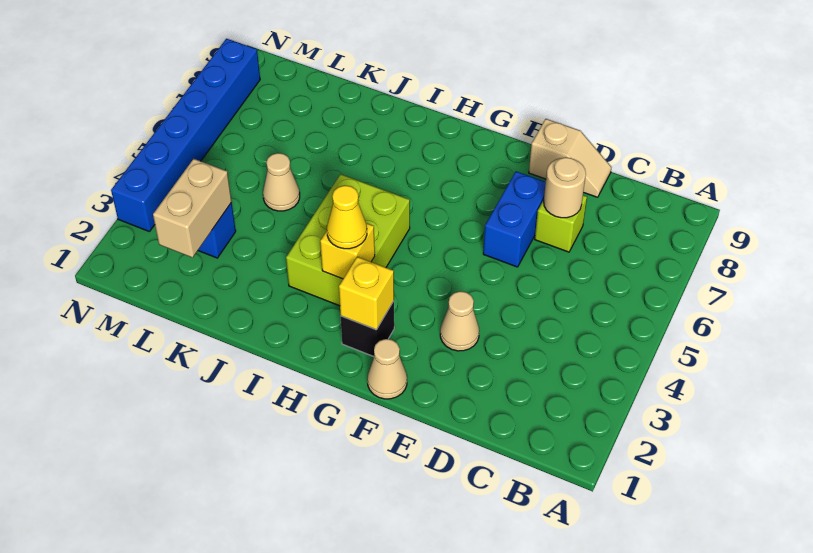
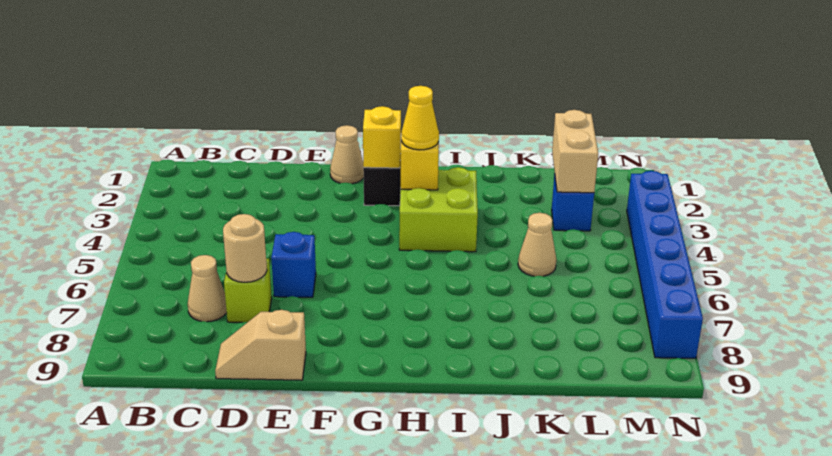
tan 1x1 cone [440,291,479,351] -> tan 1x1 cone moved to [188,255,227,322]
blue 1x2 brick [483,171,546,267] -> blue 1x1 brick [271,232,316,297]
lime 2x3 brick [286,174,410,306] -> lime 2x2 brick [399,167,478,252]

